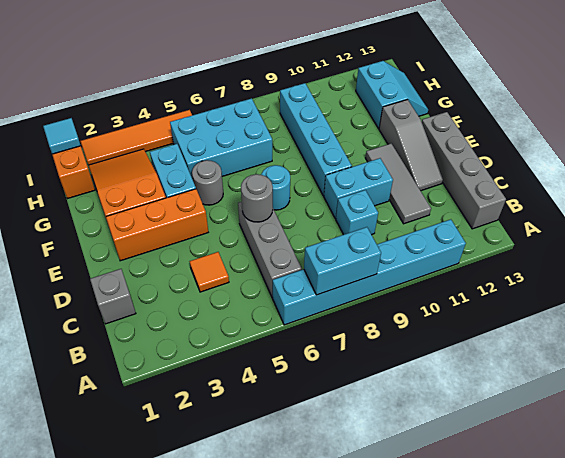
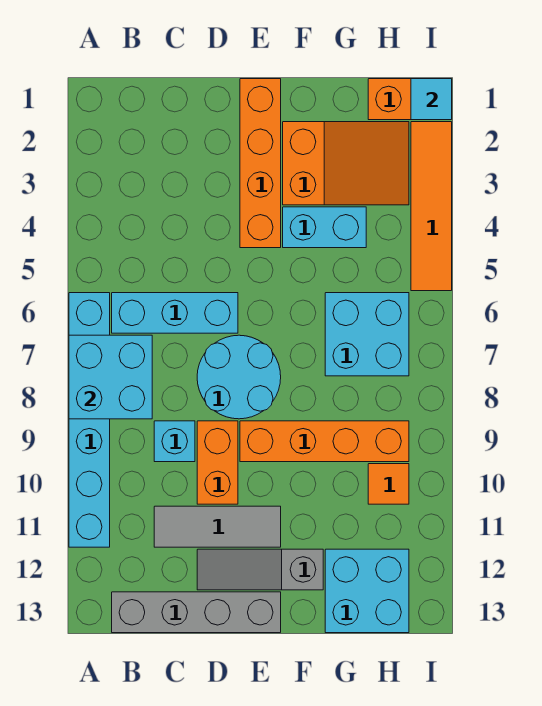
cyan 1x2 brick [304,227,381,295] -> cyan 2x2 brick [69,335,152,419]
grey 1x3 brick [238,202,302,298] -> cyan 1x3 brick [112,293,238,333]
grey 1x1 brick [90,269,136,324] -> none
orange 1x1 tile [189,252,229,292] -> orange 1x1 tile moved to [368,464,409,504]
grey 1x1 round brick [241,174,273,222] -> none
cyan 1x2 brick [324,158,393,219] -> orange 1x2 brick [197,421,238,504]
orange 1x3 brick [106,189,208,261] -> orange 1x4 brick [240,79,281,248]
cyan 1x1 round brick [261,165,290,210] -> cyan 2x2 round brick [197,335,281,419]
cyan 1x4 brick [280,83,352,196] -> orange 1x4 brick [240,421,409,462]
grey 1x1 round brick [192,160,223,205] -> none
cyan 2x3 brick [170,98,272,180] -> cyan 2x2 brick [325,293,409,376]
cyan 2x2 slope [356,61,428,128] -> cyan 2x2 brick [325,549,409,633]

